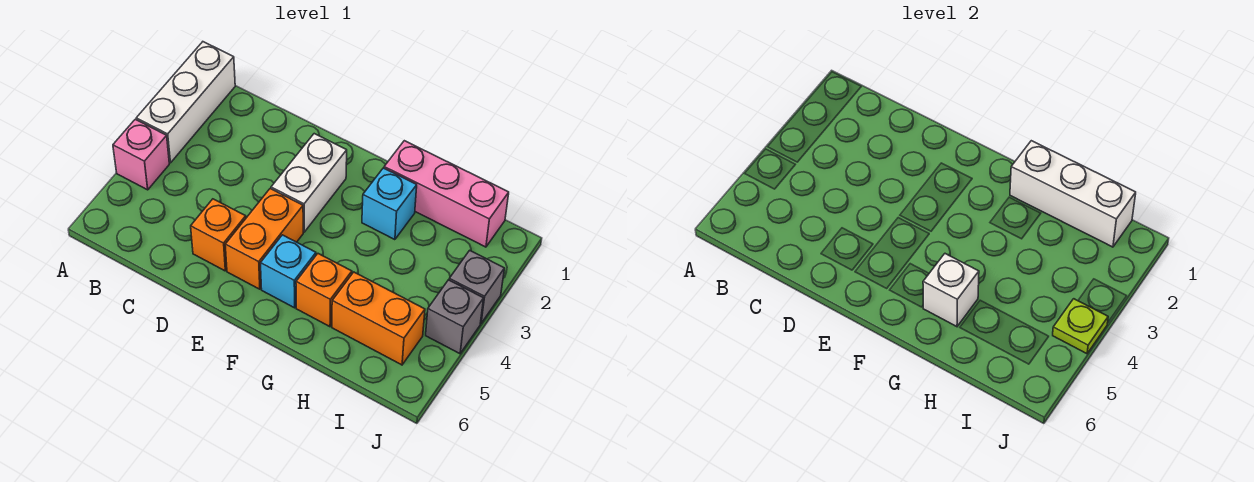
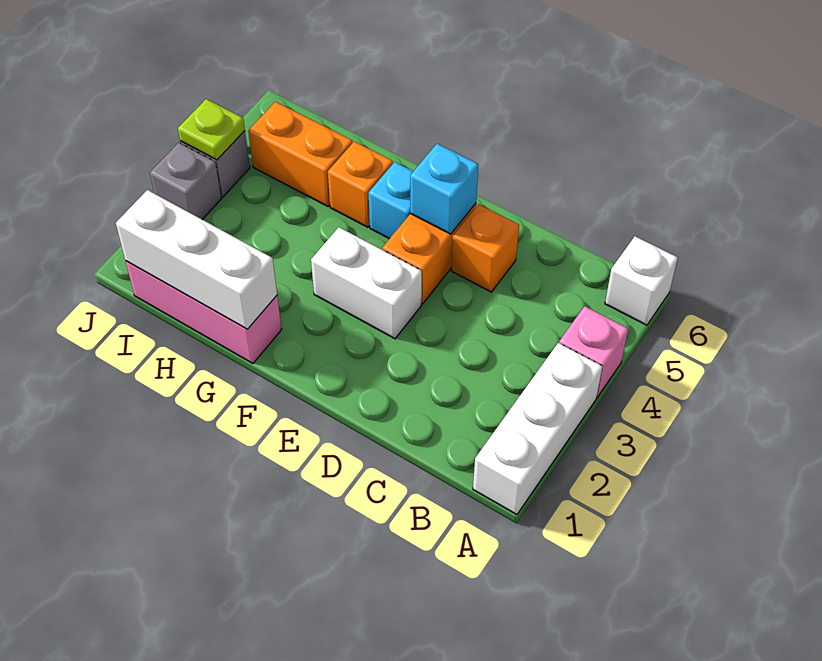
white 1x2 brick [271,134,347,232] -> white 1x2 brick turned to [311,227,422,339]
cyan 1x1 brick [362,168,417,240] -> cyan 1x1 brick moved to [410,144,478,234]
white 1x1 brick [923,254,979,327] -> white 1x1 brick moved to [605,236,678,325]

